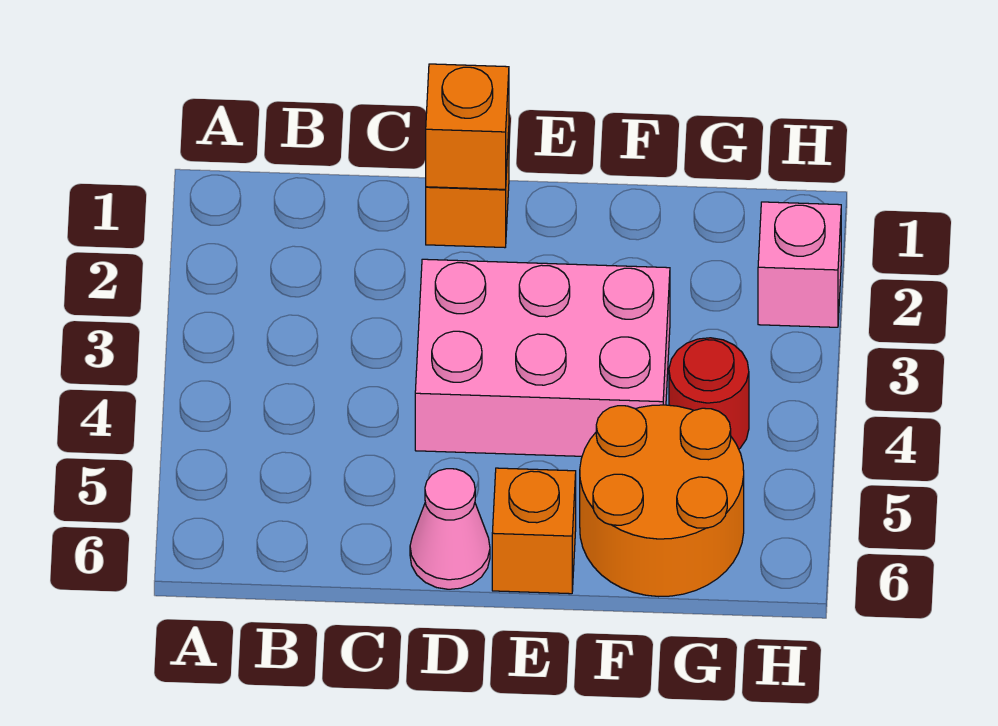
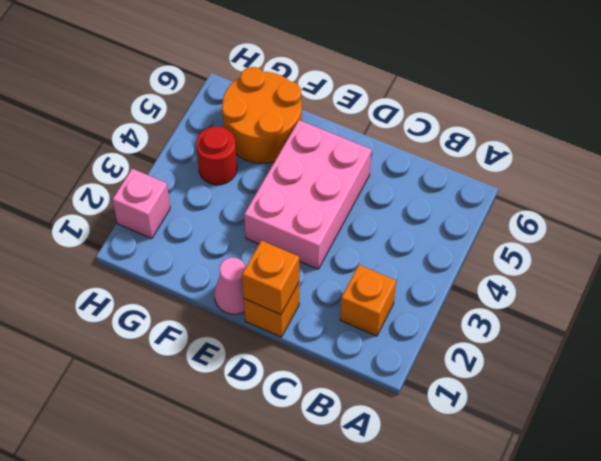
pink 2x3 brick [415,259,670,456] -> pink 2x3 brick turned to [244,120,371,269]
pink 1x1 cone [410,469,490,589] -> pink 1x1 cone moved to [215,258,245,314]
orange 1x1 brick [492,468,576,594] -> orange 1x1 brick moved to [340,265,396,336]

